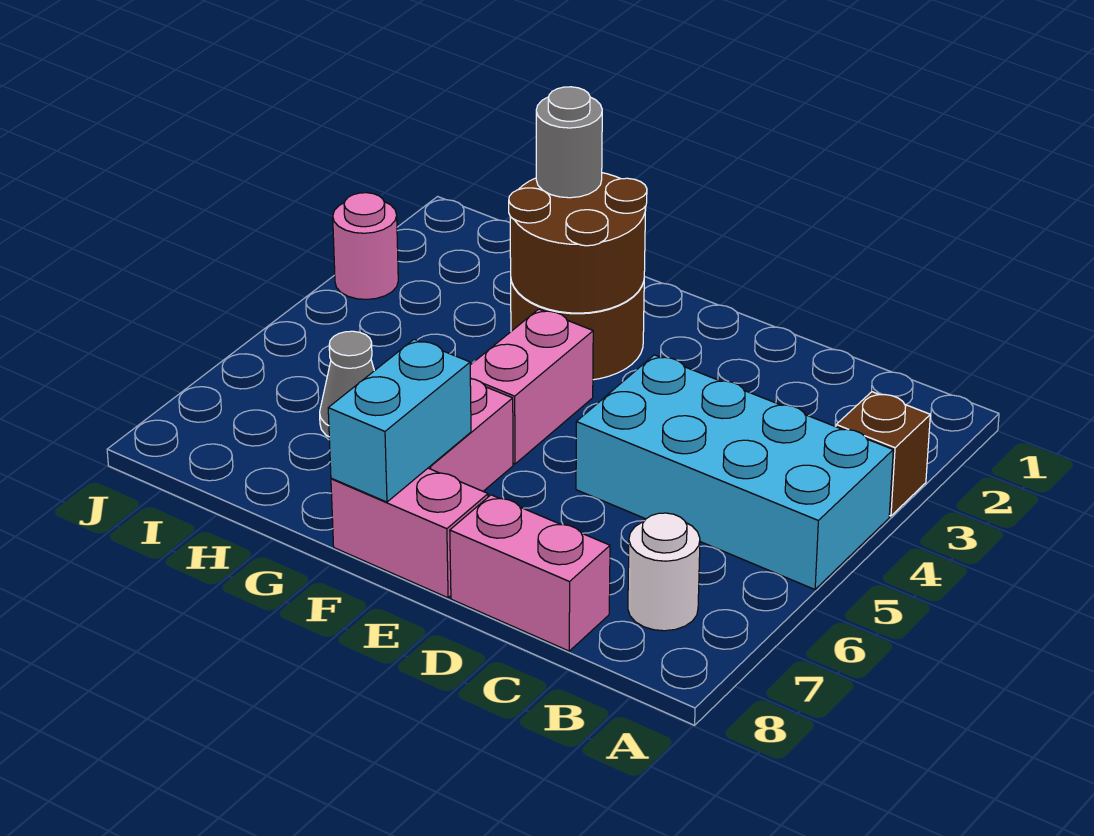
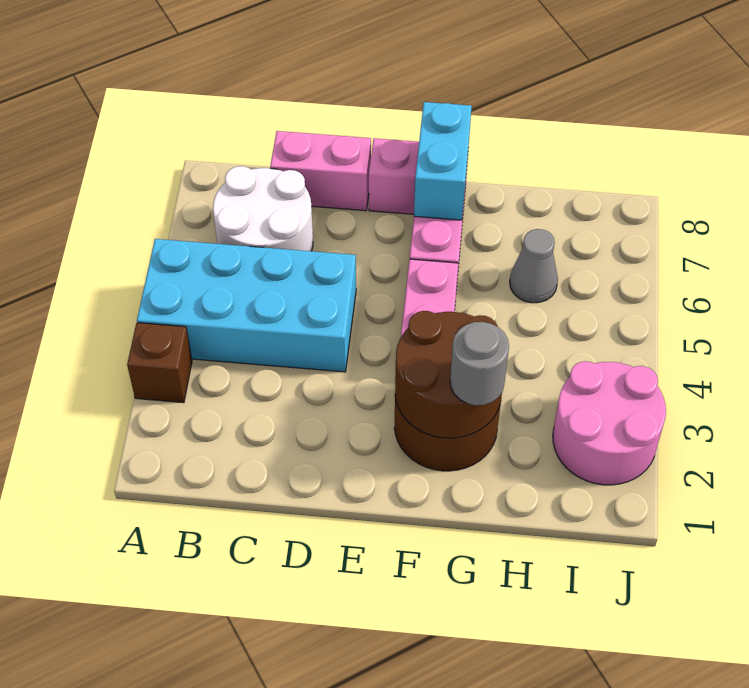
white 1x1 round brick [628,513,700,631] -> white 2x2 round brick [213,166,313,251]
pink 1x1 round brick [333,193,398,299] -> pink 2x2 round brick [553,361,666,485]

